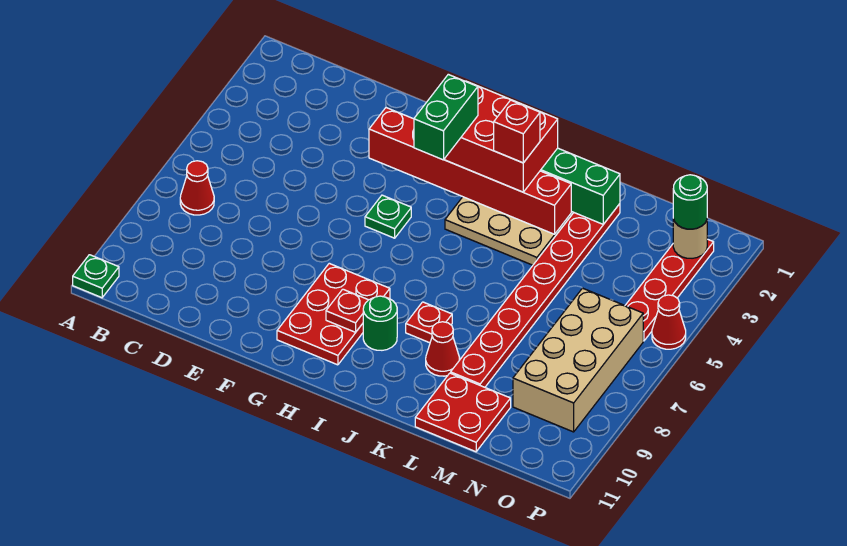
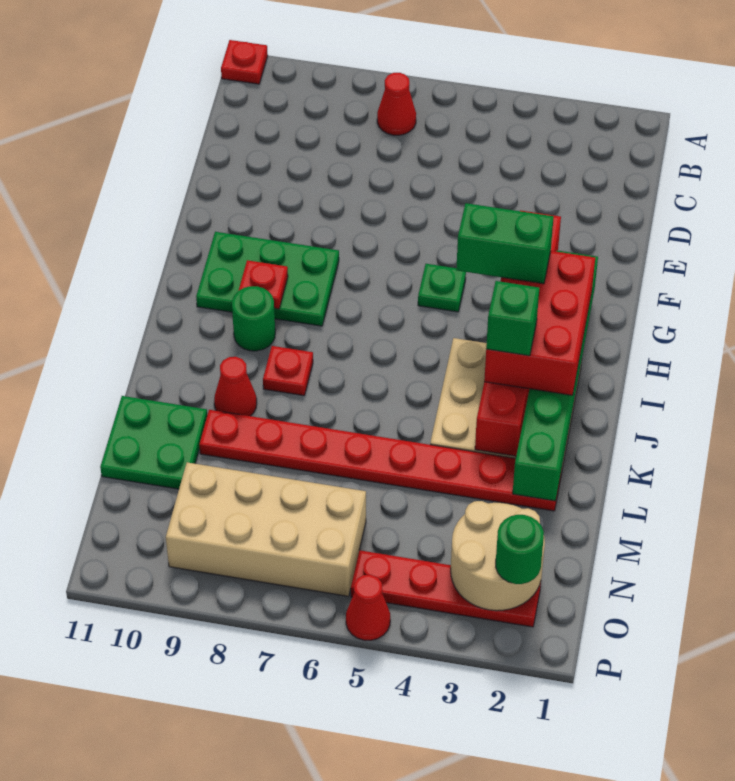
green 1x1 plate [73,255,119,298] -> red 1x1 plate [221,40,268,84]
red 2x3 plate [277,263,390,365] -> green 2x3 plate [196,232,339,326]
red 1x1 brick [494,100,540,163] -> green 1x1 brick [486,281,539,356]
red 2x2 plate [415,373,511,452] -> green 2x2 plate [100,396,207,489]
tan 1x1 round brick [673,219,707,258] -> tan 2x2 round brick [451,501,545,611]

